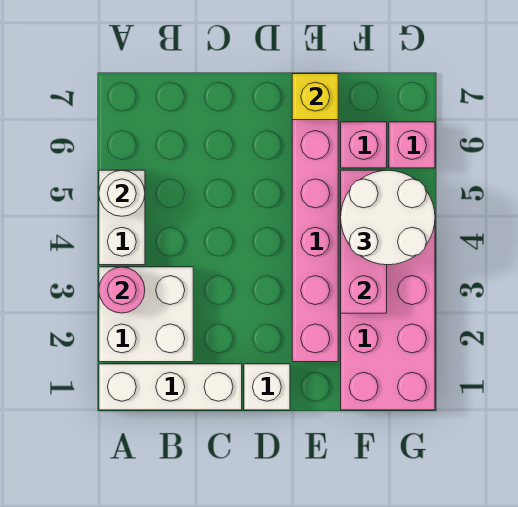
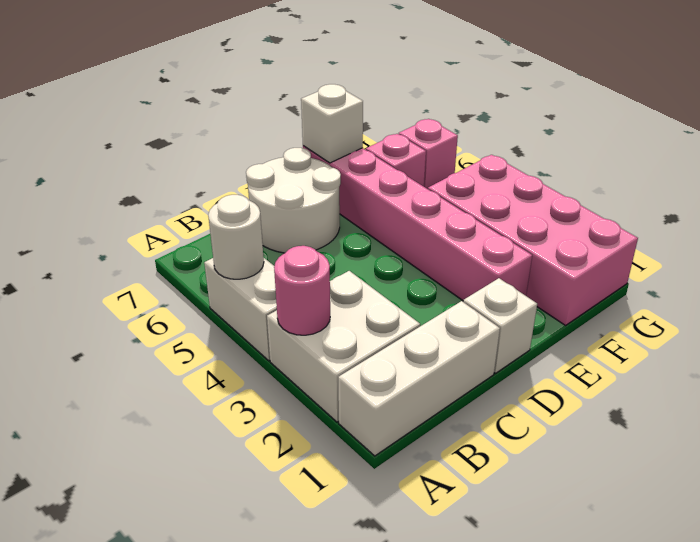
yellow 1x1 brick [292,74,338,120] -> white 1x1 brick [301,84,363,163]
pink 1x3 brick [341,170,387,313] -> none
white 2x2 round brick [341,170,435,265] -> white 2x2 round brick moved to [246,148,341,253]

